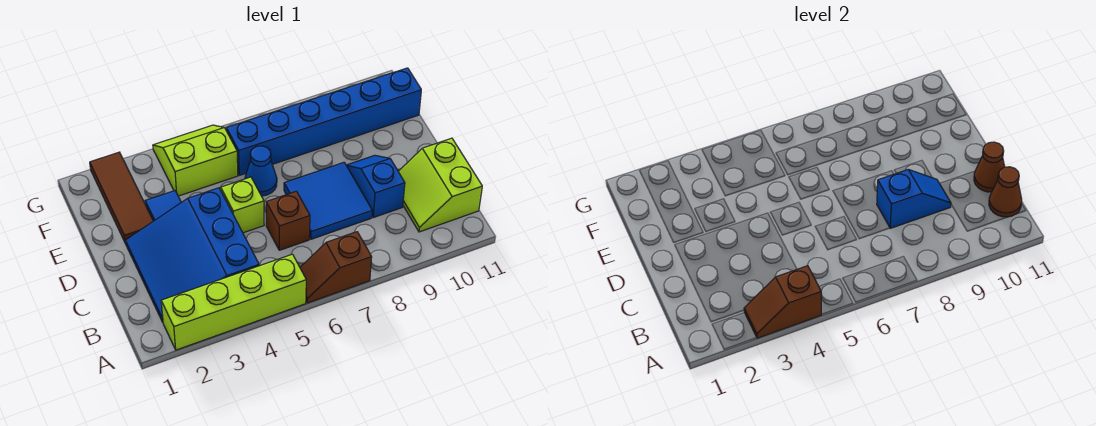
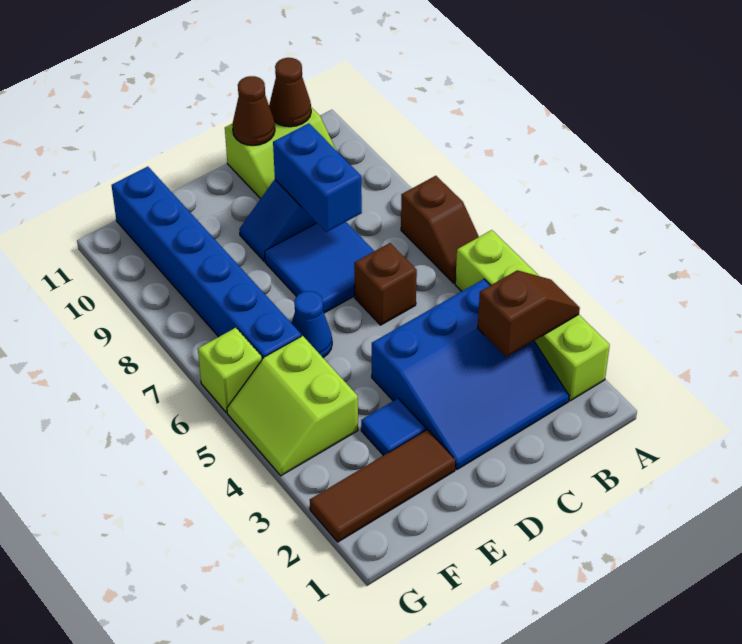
brown 1x2 slope [744,266,821,338] -> brown 1x2 slope turned to [478,270,580,357]
blue 1x2 slope [877,170,951,228] -> blue 1x2 brick [273,123,362,232]
lime 1x1 brick [221,177,264,233] -> lime 1x1 brick moved to [198,328,262,412]

